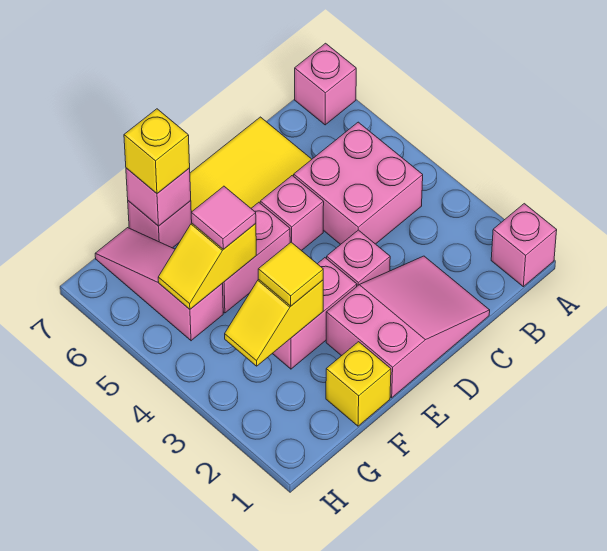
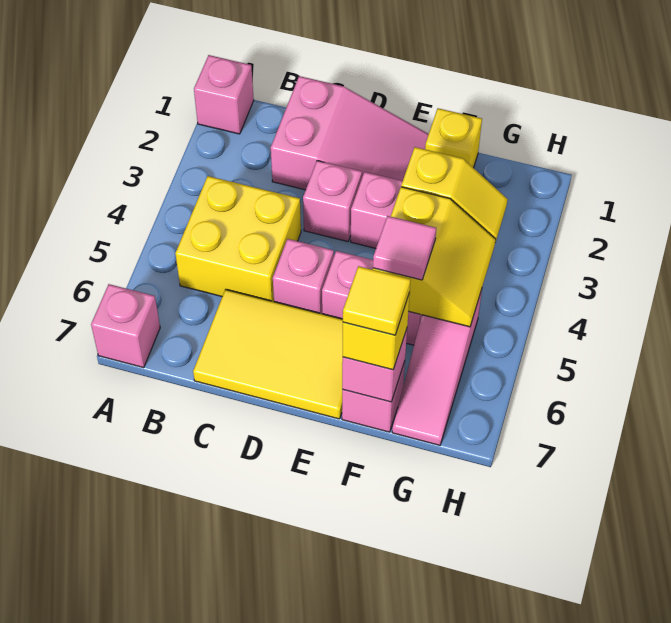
pink 2x2 brick [294,122,423,244] -> yellow 2x2 brick [175,176,301,302]
pink 2x3 slope [326,256,490,398] -> pink 2x3 slope turned to [271,76,429,190]
yellow 1x1 tile [258,242,323,306] -> yellow 1x1 tile moved to [343,266,411,335]
yellow 1x2 slope [158,223,256,309] -> yellow 2x2 slope [373,187,496,327]

